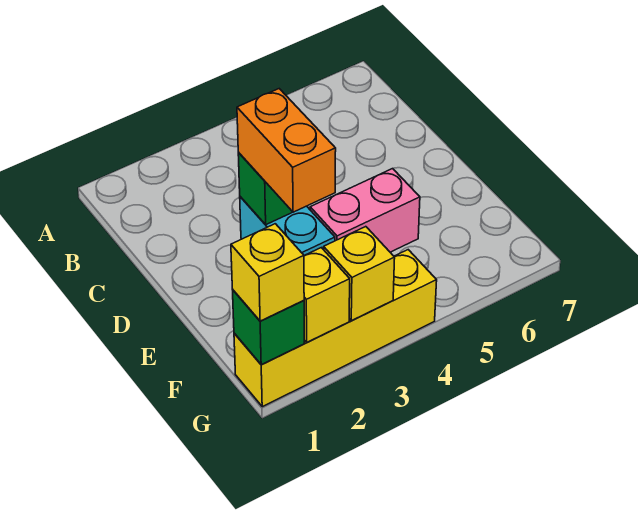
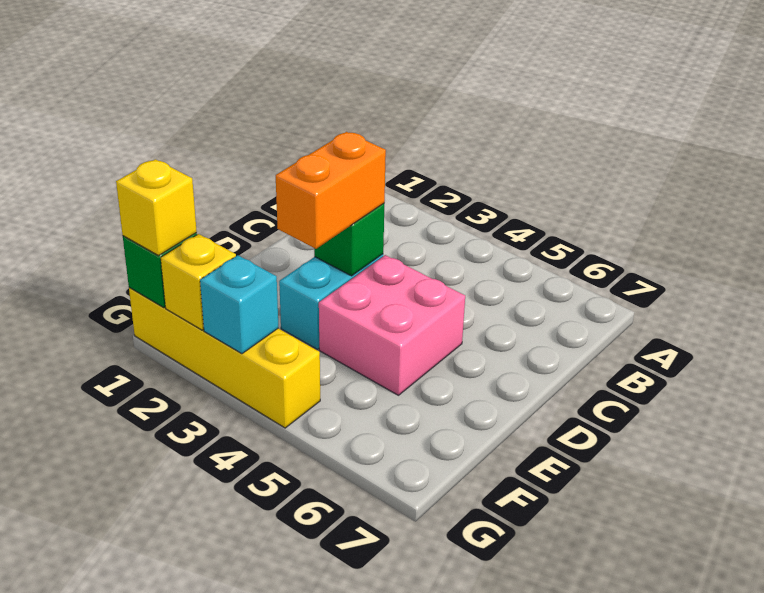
pink 1x2 brick [310,169,420,252] -> pink 2x2 brick [319,255,465,395]
yellow 1x1 brick [324,227,395,321] -> cyan 1x1 brick [200,255,279,354]

